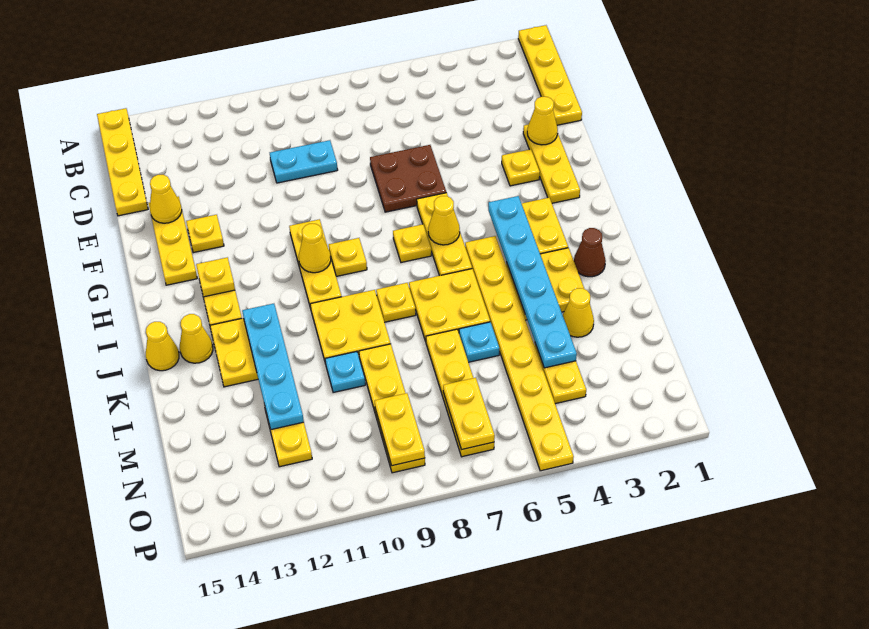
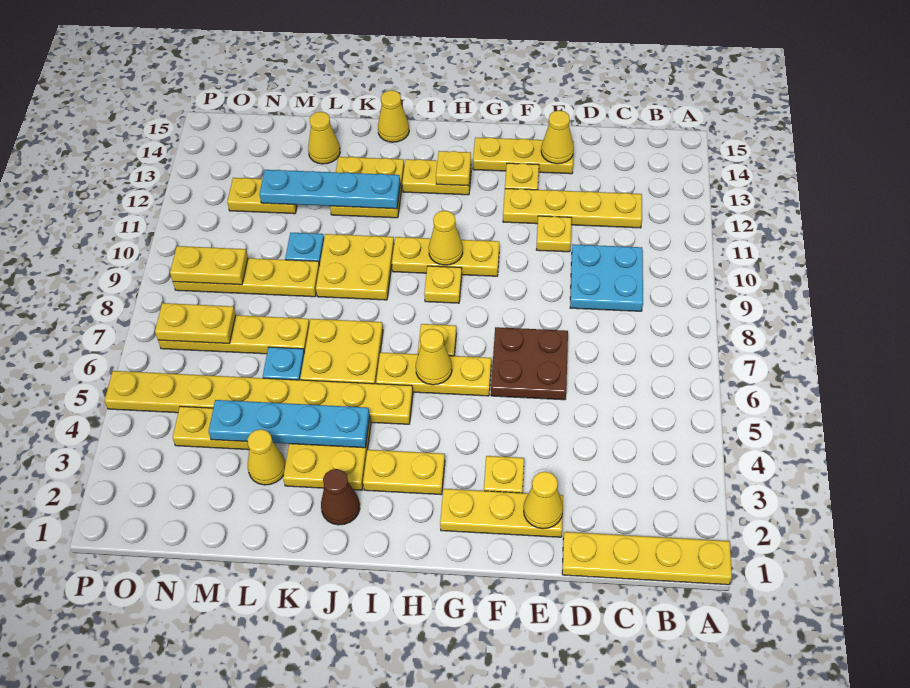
yellow 1x4 plate [97,108,148,216] -> yellow 1x4 plate moved to [503,189,642,228]
cyan 1x2 plate [270,140,338,183] -> cyan 2x2 plate [570,244,643,311]
cyan 1x6 plate [488,196,577,368] -> cyan 1x4 plate [208,400,370,448]
yellow 1x1 plate [376,283,416,322] -> yellow 1x1 plate moved to [536,216,572,252]
yellow 1x1 cone [180,314,213,363] -> yellow 1x1 cone moved to [308,112,340,164]

